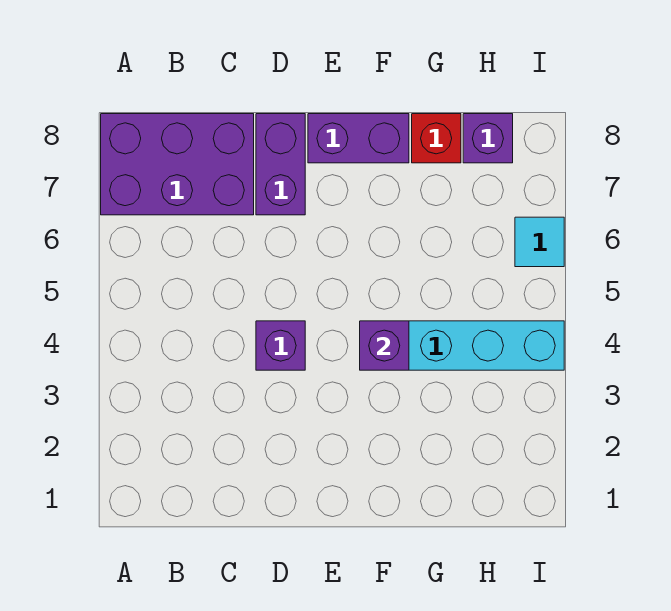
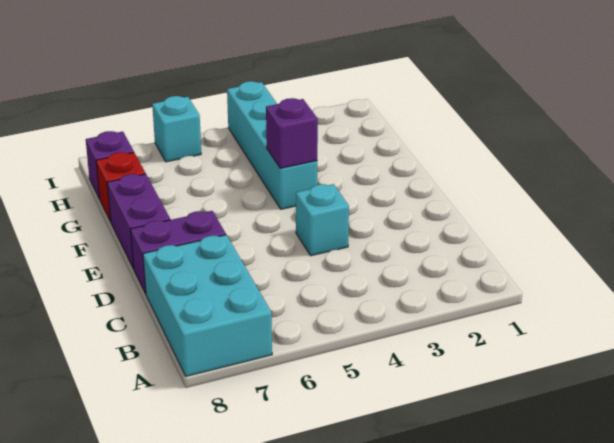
purple 2x3 brick [101,114,254,215] -> cyan 2x3 brick [143,235,272,376]
purple 1x1 brick [256,321,305,370] -> cyan 1x1 brick [296,184,349,256]
cyan 1x1 tile [515,217,564,267] -> cyan 1x1 brick [152,96,201,162]

